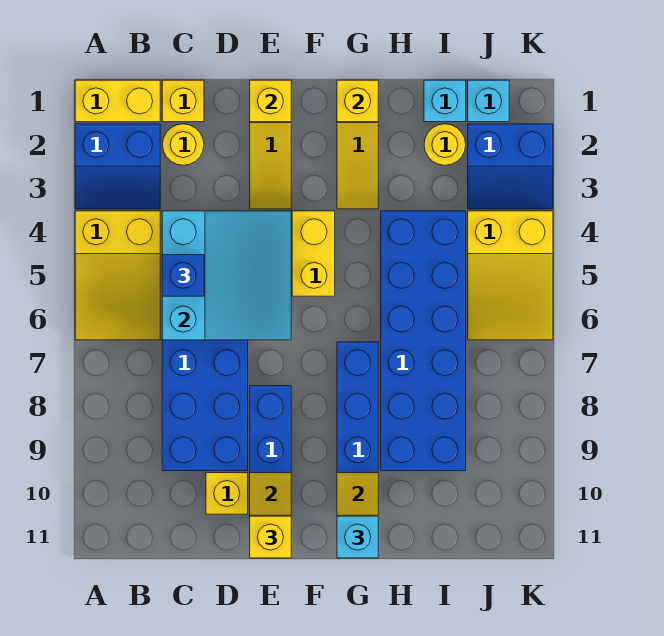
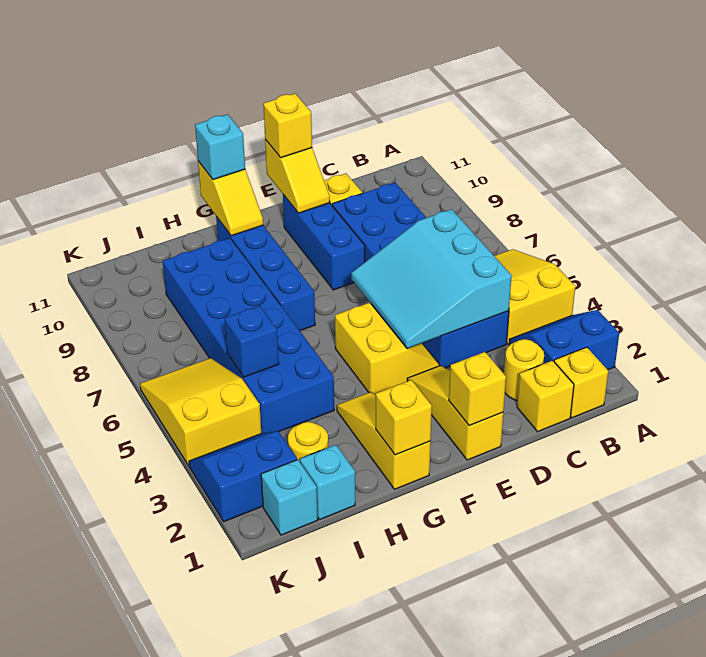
yellow 1x2 brick [75,80,160,122] -> yellow 1x1 brick [554,347,608,418]
blue 1x1 brick [162,255,204,296] -> blue 1x1 brick moved to [225,306,279,377]

